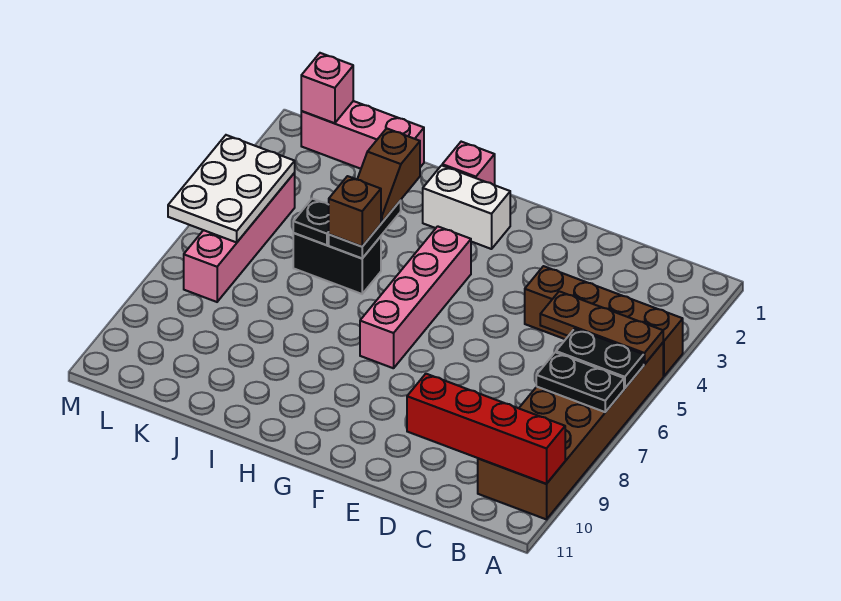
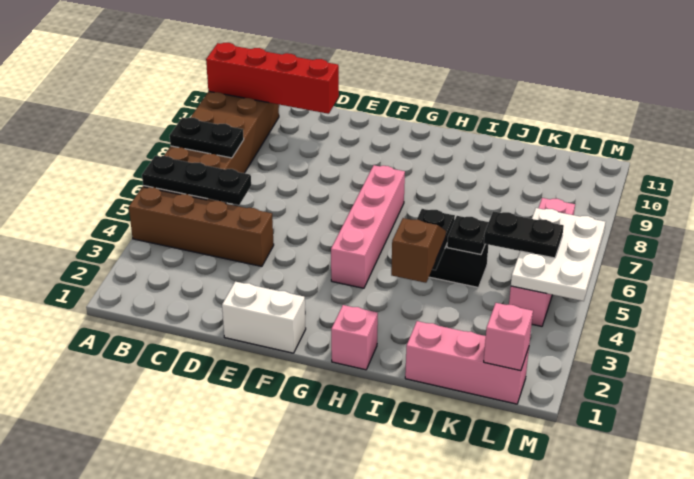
brown 1x3 plate [540,291,663,364] -> black 1x3 plate [142,156,251,205]
black 1x2 plate [556,329,644,388] -> black 1x2 plate moved to [484,211,564,258]
white 1x2 brick [423,165,510,249] -> white 1x2 brick moved to [222,282,306,353]
brown 1x1 brick [329,176,381,247] -> none

